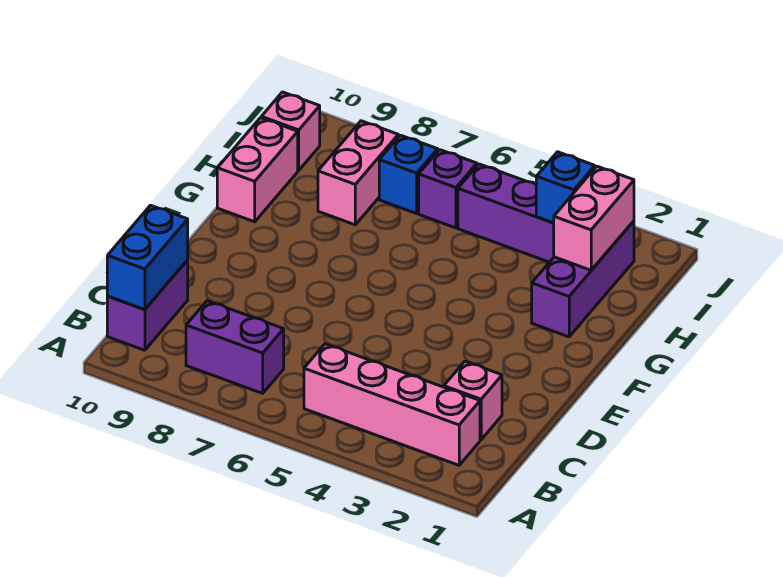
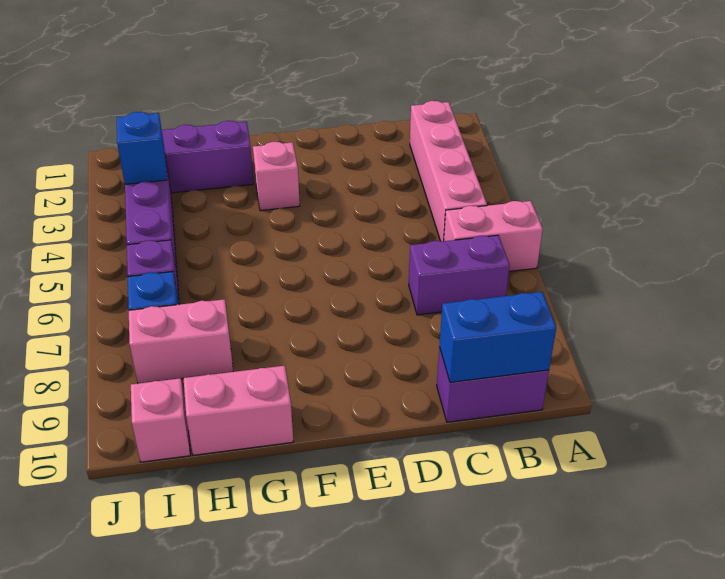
purple 1x2 brick [186,301,284,393] -> purple 1x2 brick turned to [409,235,510,315]
pink 1x1 brick [444,361,502,440] -> pink 1x1 brick moved to [253,142,300,211]
pink 1x2 brick [554,166,634,270] -> pink 1x2 brick moved to [444,201,543,272]

